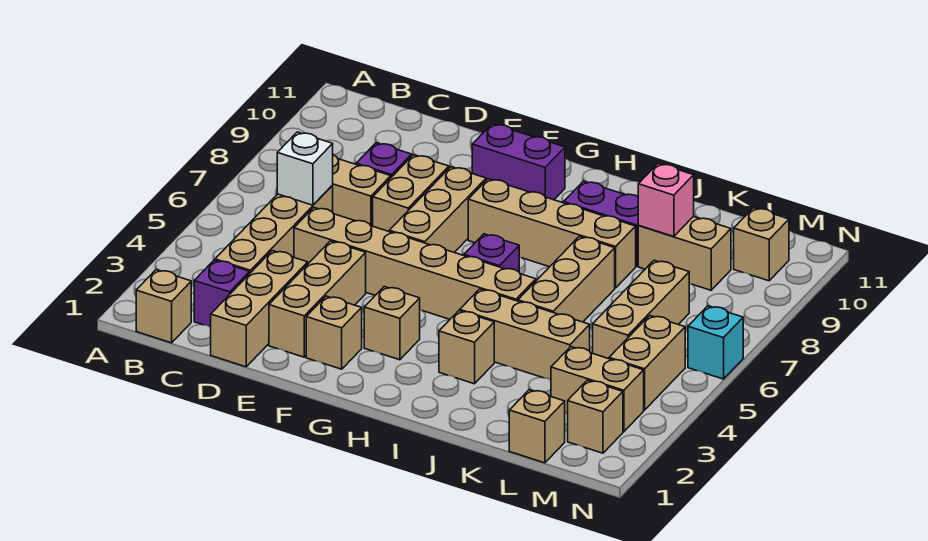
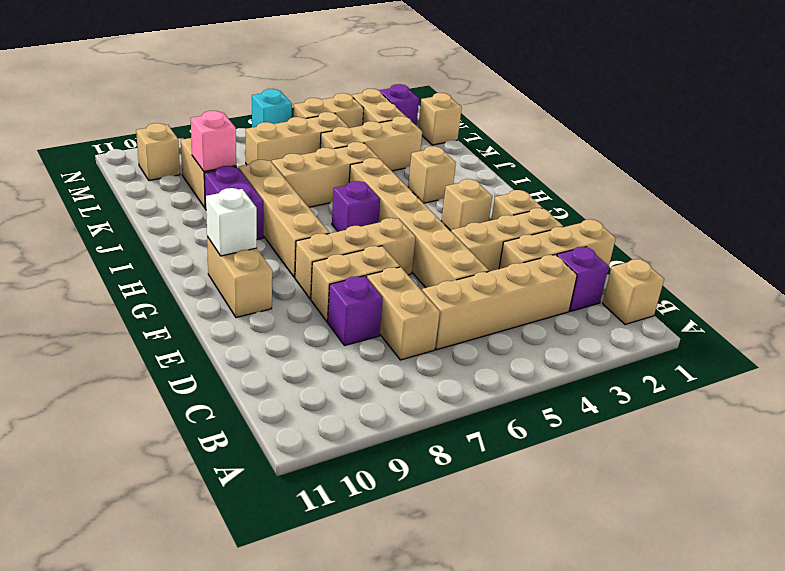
white 1x1 brick [277,132,333,205] -> white 1x1 brick moved to [206,188,257,256]
purple 1x2 brick [472,124,565,200] -> tan 1x2 brick [207,237,272,318]
tan 1x3 brick [460,289,590,380] -> tan 1x3 brick turned to [320,116,422,171]
tan 1x1 brick [568,380,623,453] -> purple 1x1 brick [379,84,419,125]

